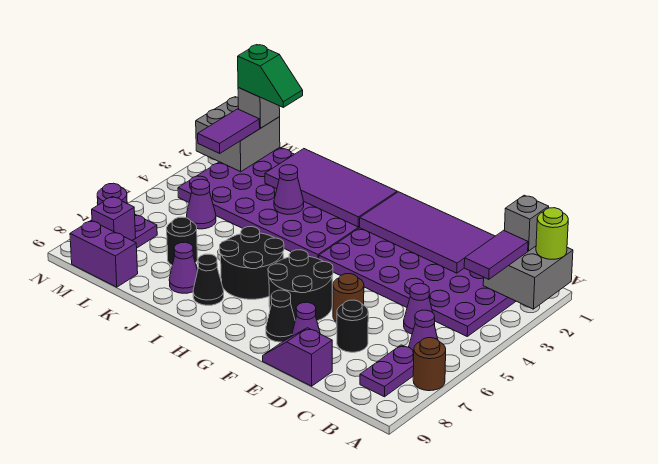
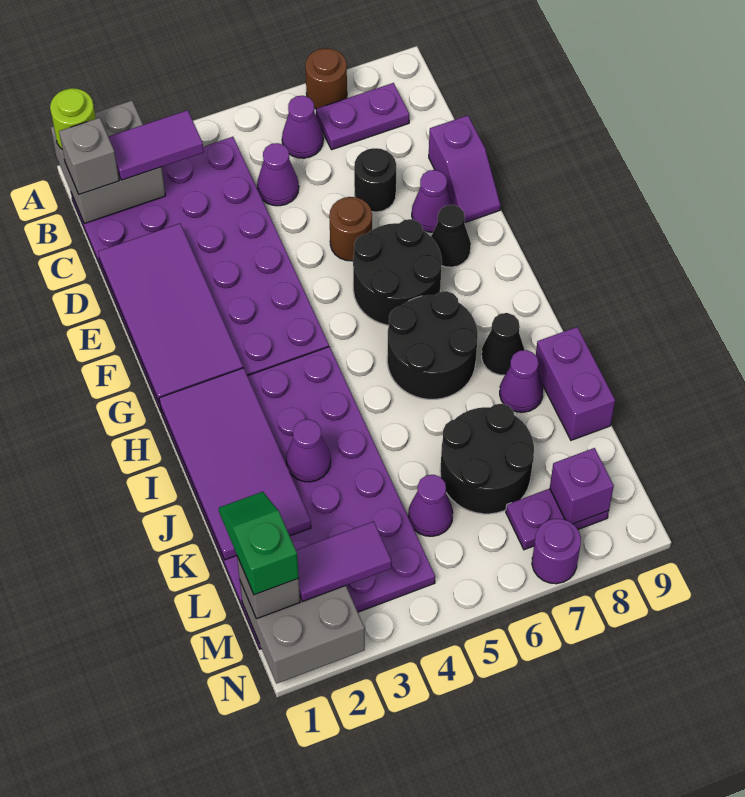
black 1x1 round brick [167,217,198,265] -> black 2x2 round brick [440,404,534,514]
purple 1x2 brick [70,221,138,287] -> purple 1x2 brick moved to [536,327,615,440]

